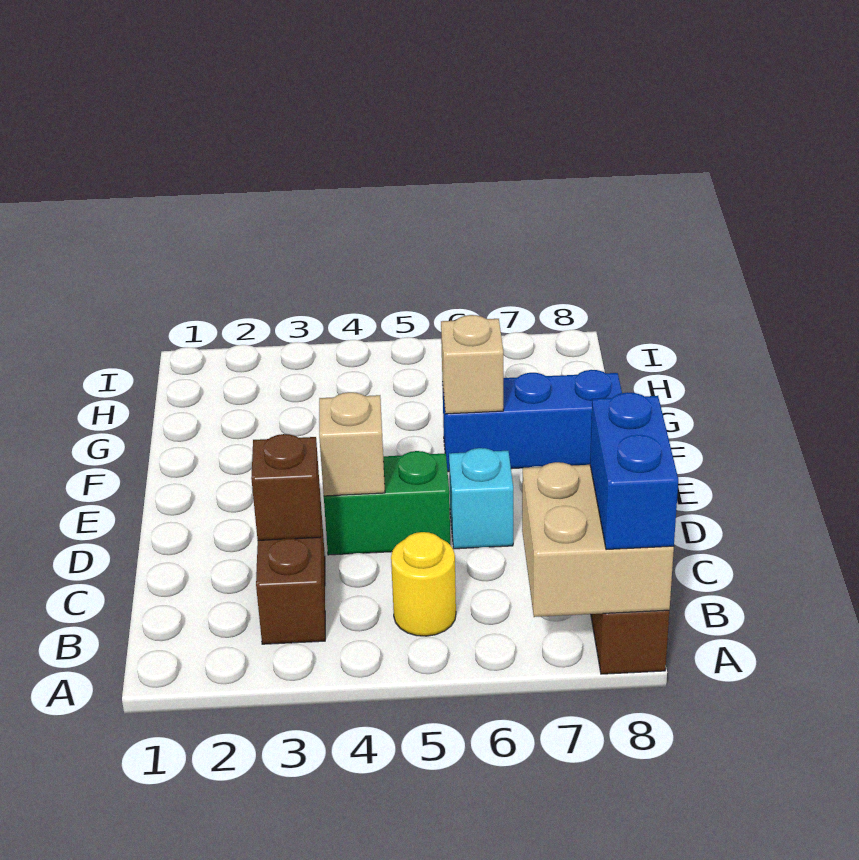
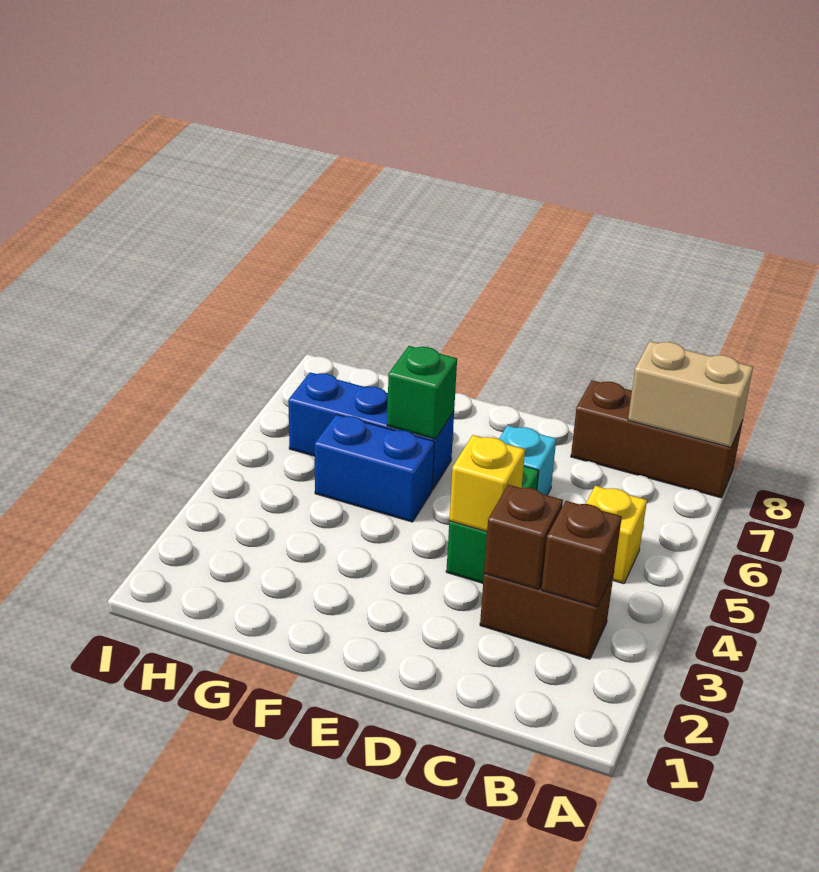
tan 2x2 brick [522,462,674,617] -> tan 1x2 brick [628,341,753,447]
blue 1x2 brick [590,392,678,550] -> blue 1x2 brick moved to [315,414,434,522]
none -> brown 1x1 brick [541,501,622,607]
yellow 1x1 round brick [391,532,456,636] -> yellow 1x1 brick [586,486,647,584]
tan 1x1 brick [319,392,385,496] -> yellow 1x1 brick [449,435,525,532]
blue 1x3 brick [442,370,622,472] -> blue 1x3 brick turned to [288,372,454,490]
tan 1x1 brick [441,315,503,414] -> green 1x1 brick [387,346,457,439]

